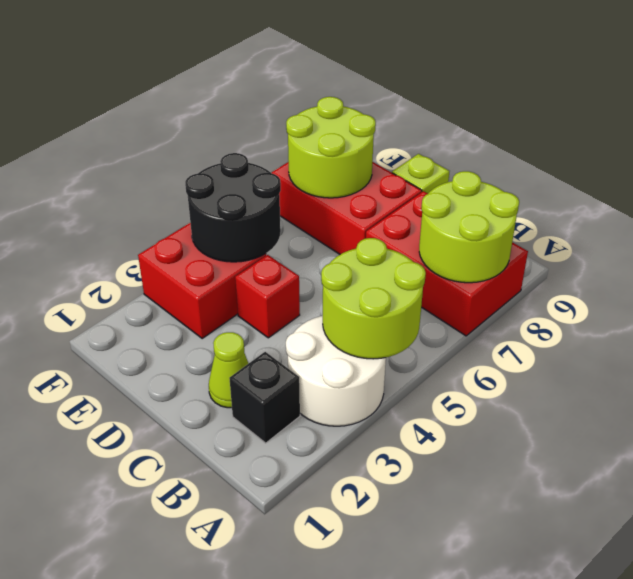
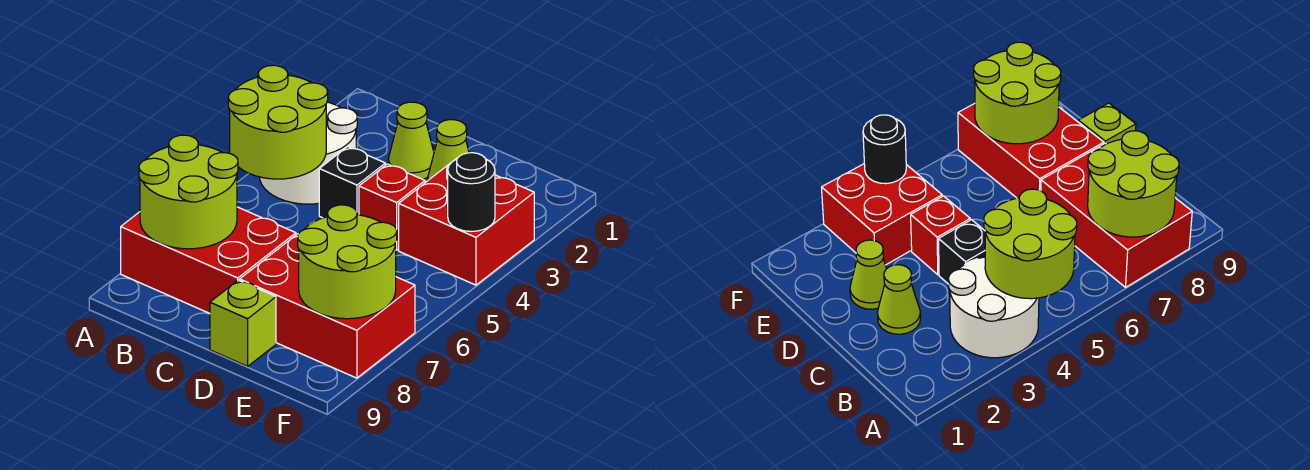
black 1x1 brick [229,352,300,443] -> black 1x1 brick moved to [319,147,385,218]
none -> lime 1x1 cone [428,120,469,180]
black 2x2 round brick [185,153,281,262] -> black 1x1 round brick [448,153,495,231]

